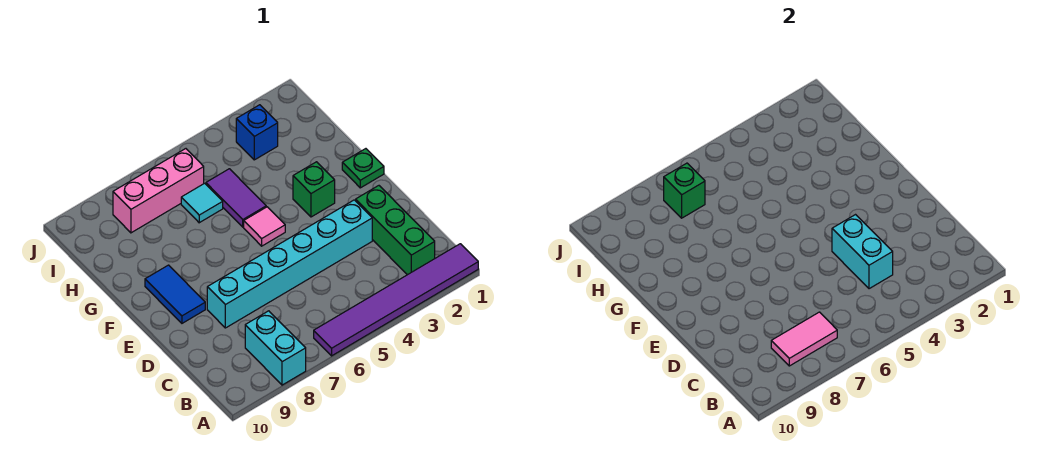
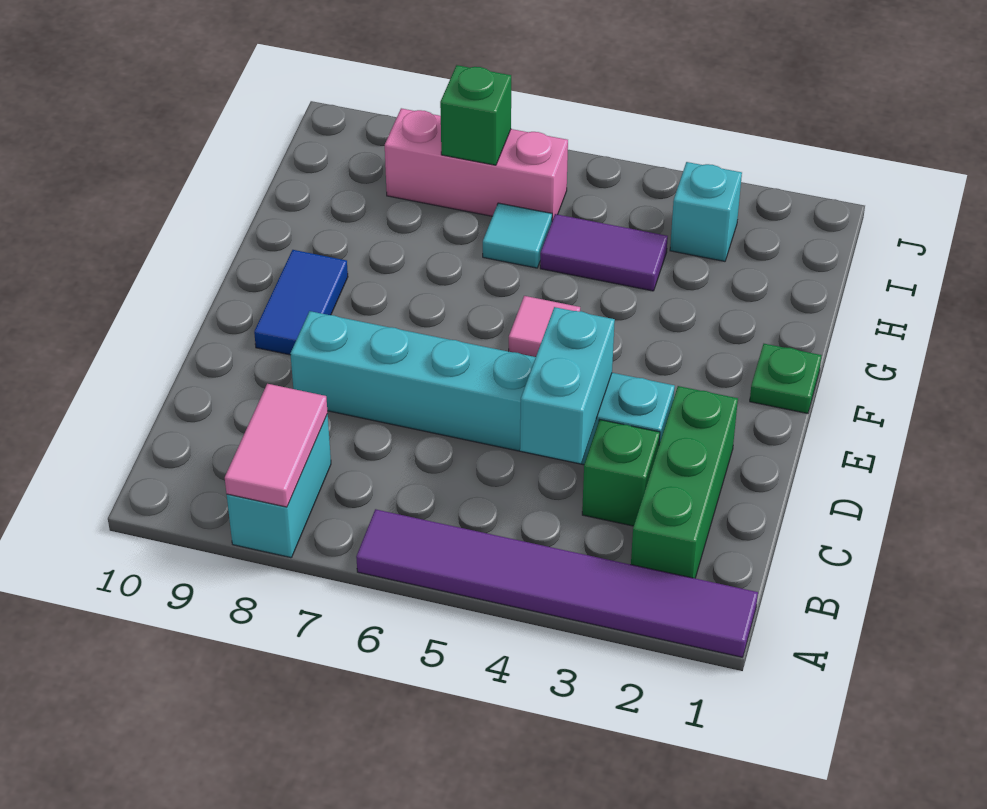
pink 1x2 tile [771,312,837,366] -> pink 1x2 tile turned to [225,384,328,507]
green 1x1 brick [293,162,335,217] -> green 1x1 brick moved to [582,420,660,526]
purple 1x2 tile [206,169,266,227] -> purple 1x2 tile turned to [540,214,668,291]
blue 1x1 brick [236,105,278,160] -> cyan 1x1 brick [670,162,742,261]

